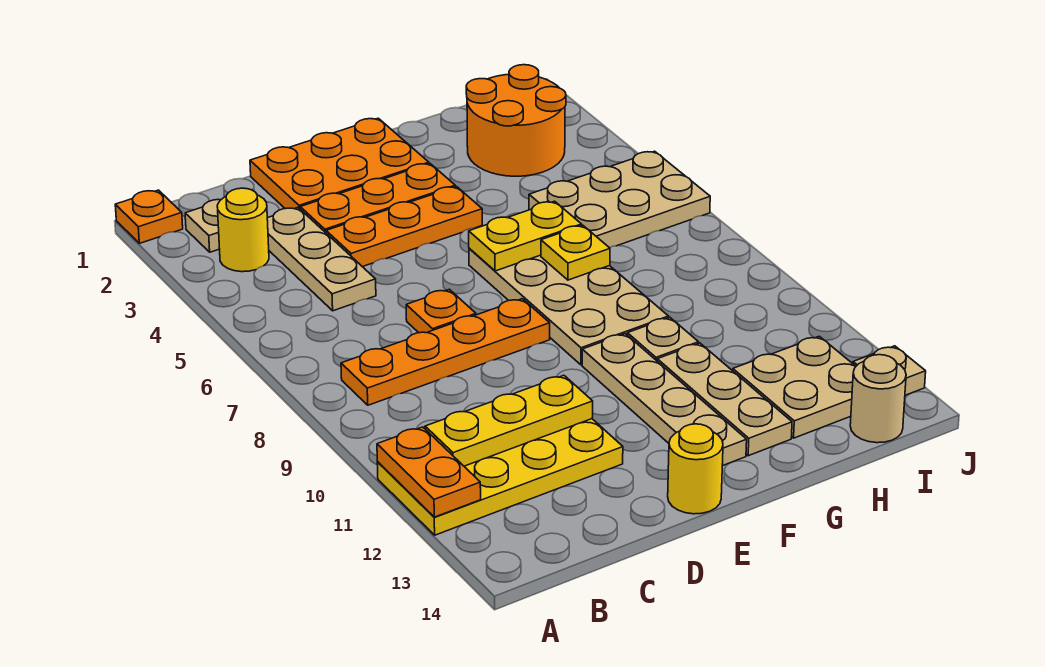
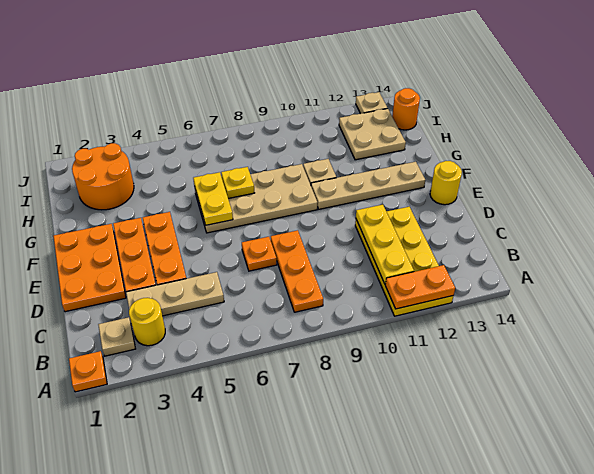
orange 1x4 plate [341,299,550,405] -> orange 1x3 plate [271,230,323,312]
tan 1x3 plate [657,343,792,456] -> none
tan 2x3 plate [529,151,710,248] -> none
tan 1x1 round brick [850,355,906,443] -> orange 1x1 round brick [392,88,420,130]

